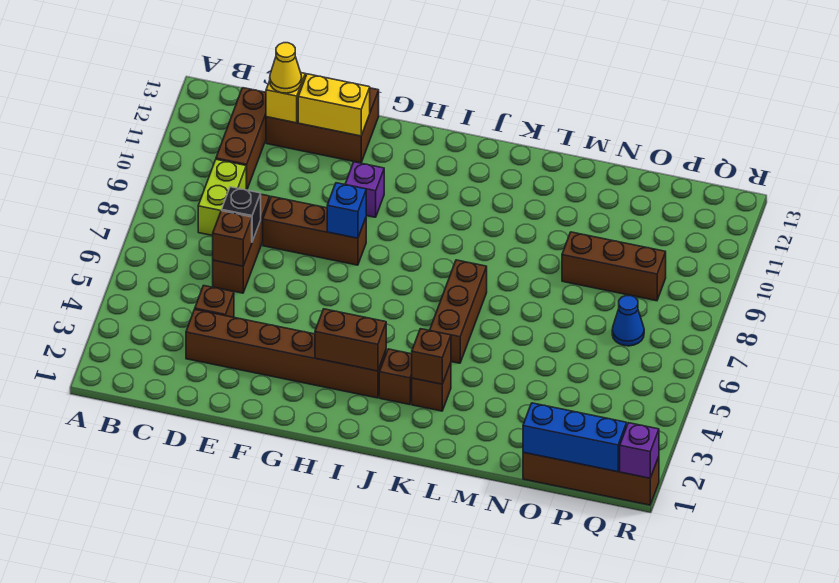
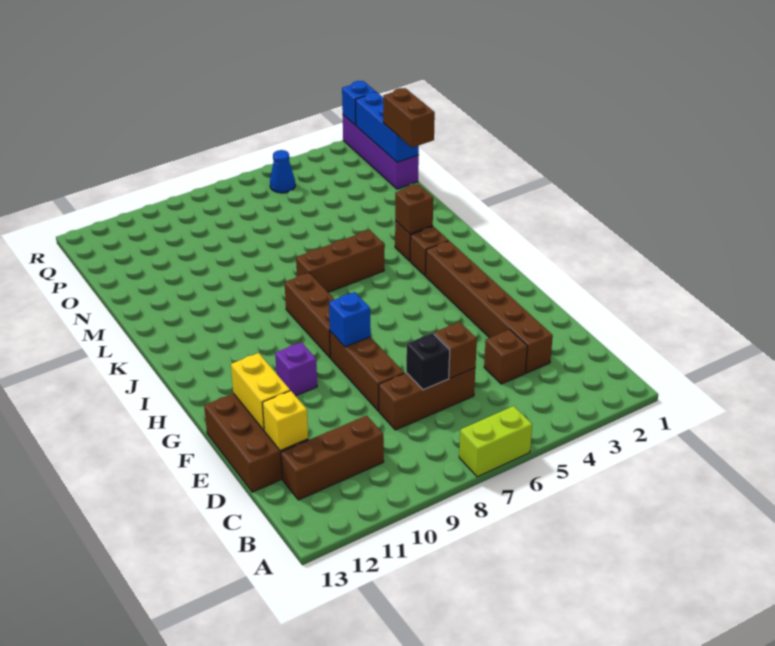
lime 1x2 brick [198,159,246,236] -> lime 1x2 brick moved to [459,406,532,477]
yellow 1x1 cone [270,43,302,93] -> none
brown 1x2 brick [315,309,386,371] -> brown 1x2 brick moved to [383,88,435,148]
brown 1x3 brick [562,232,666,301] -> brown 1x3 brick moved to [285,273,335,358]
brown 1x4 brick [523,452,659,505] -> purple 1x4 brick [343,115,419,189]
blue 1x1 cone [612,296,644,346] -> blue 1x1 cone moved to [270,150,295,193]
purple 1x1 brick [620,423,659,478] -> blue 1x1 brick [342,81,376,125]

